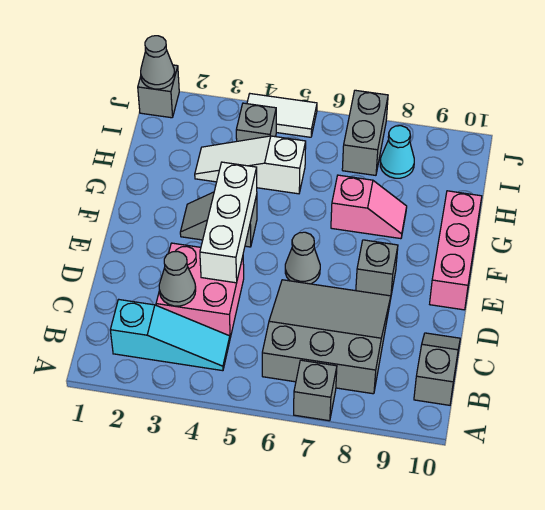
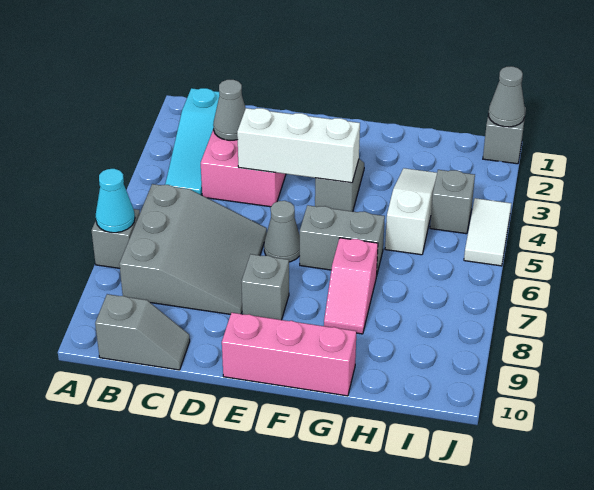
grey 1x2 brick [342,90,388,175] -> grey 1x2 brick moved to [300,205,385,276]
cyan 1x1 cone [380,126,414,178] -> cyan 1x1 cone moved to [96,169,135,233]

